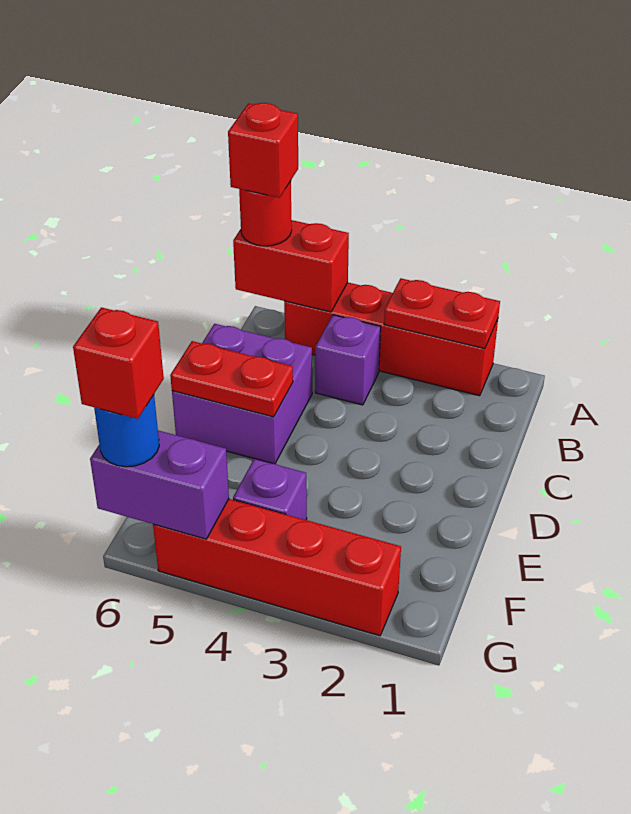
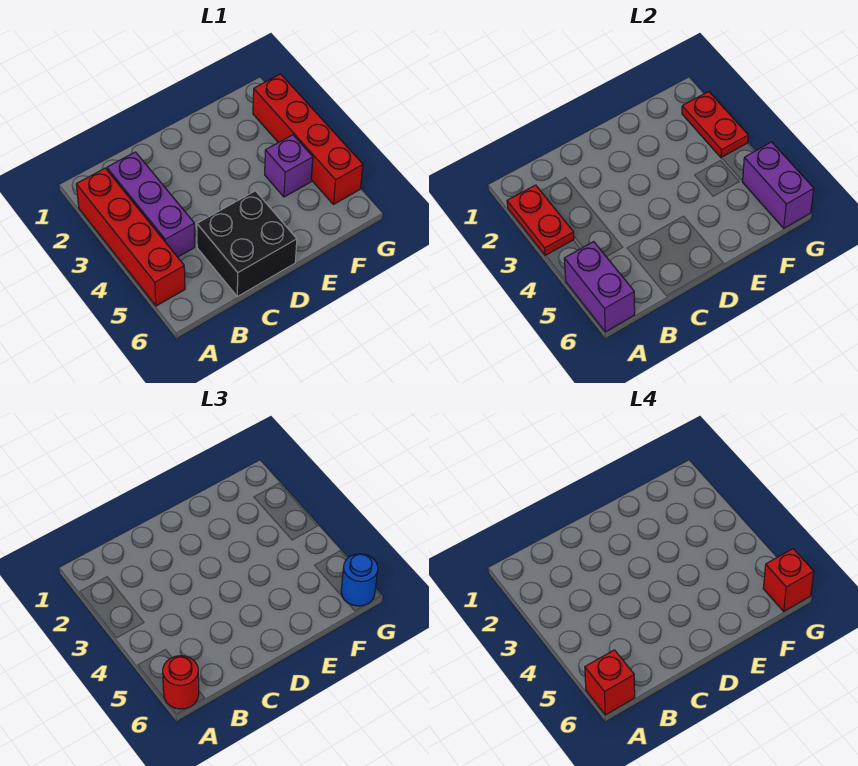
red 1x2 brick [233,220,349,312] -> purple 1x2 brick [564,242,635,332]
purple 1x1 brick [315,315,381,405] -> purple 1x3 brick [107,152,195,257]
purple 2x2 brick [172,324,312,464] -> black 2x2 brick [197,191,297,296]
red 1x2 plate [170,341,293,417] -> red 1x2 plate moved to [682,91,748,158]

